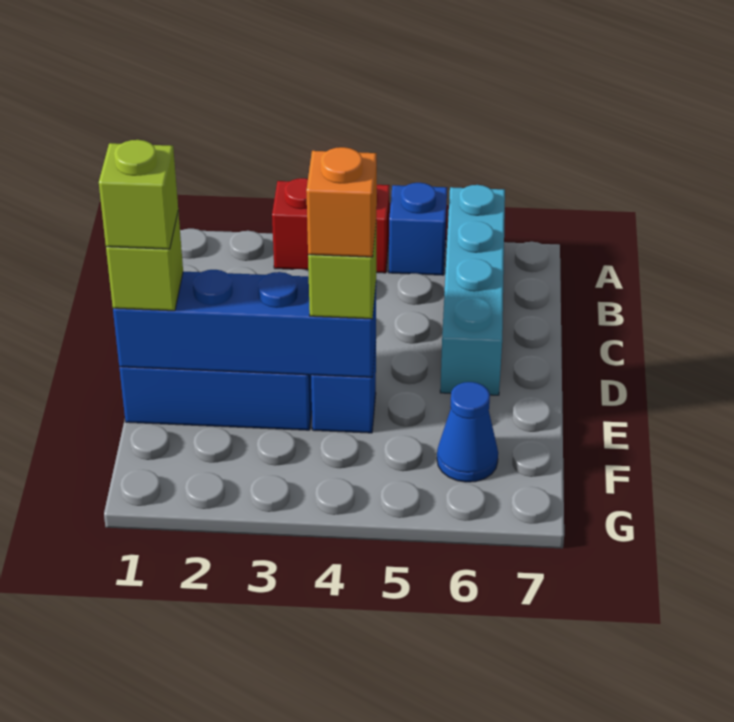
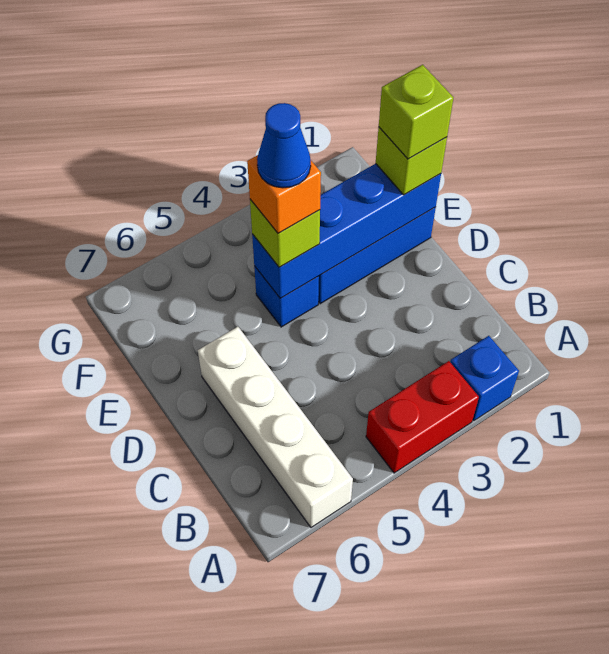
blue 1x1 brick [389,183,447,275] -> blue 1x1 brick moved to [450,336,519,421]
cyan 1x4 brick [440,185,505,395] -> white 1x4 brick [198,327,353,527]
blue 1x1 cone [437,382,498,482] -> blue 1x1 cone moved to [257,103,311,188]

